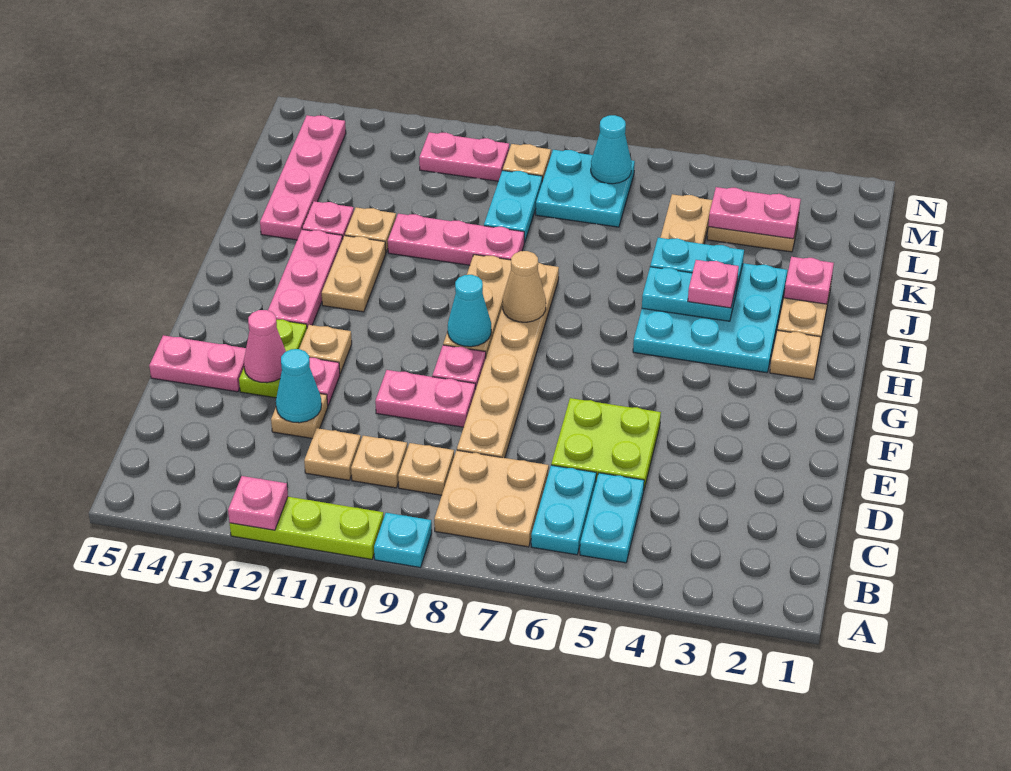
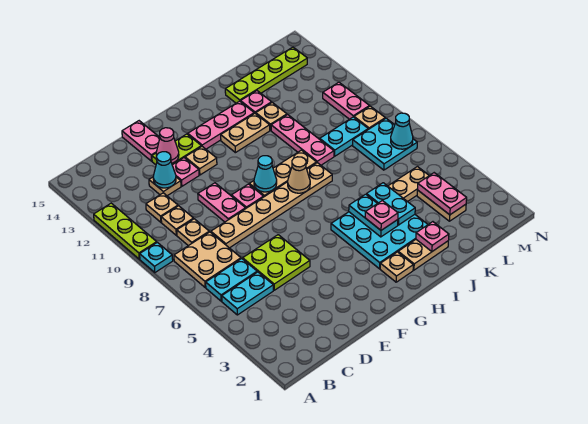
pink 1x1 plate [228,476,288,530] -> none
pink 1x4 plate [260,115,346,240] -> lime 1x4 plate [225,47,307,103]

